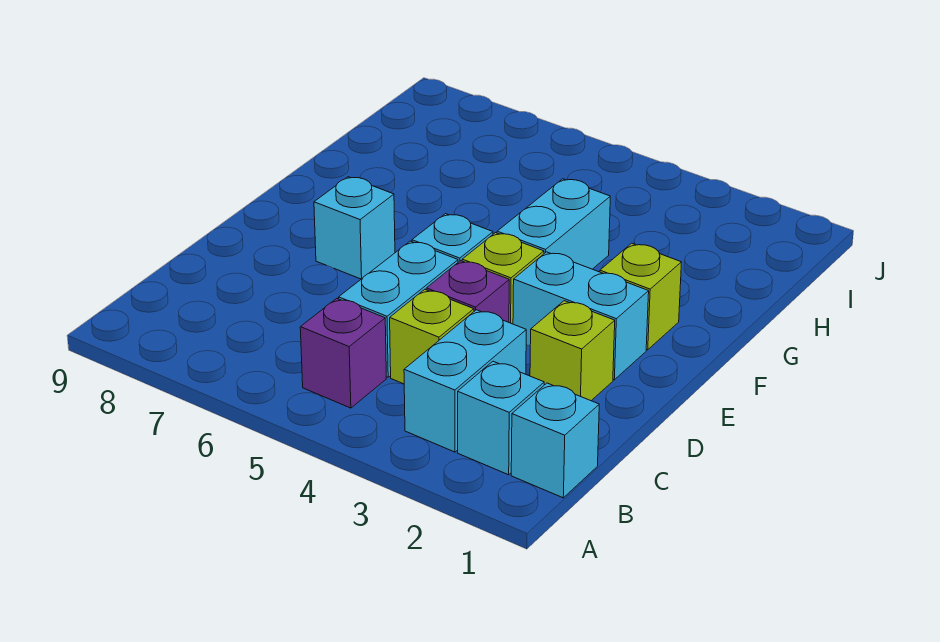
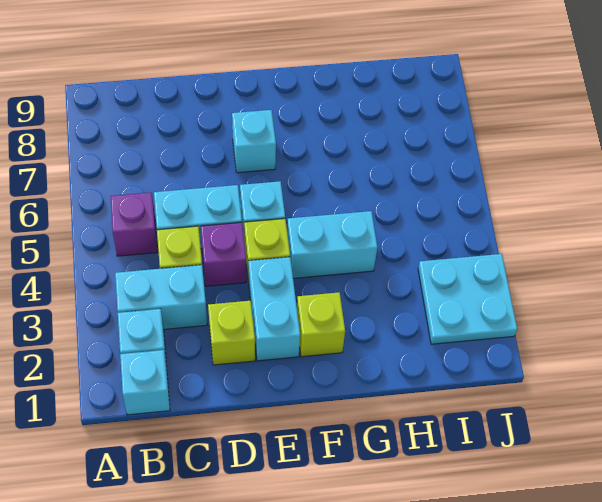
none -> cyan 2x2 plate [418,254,517,344]

